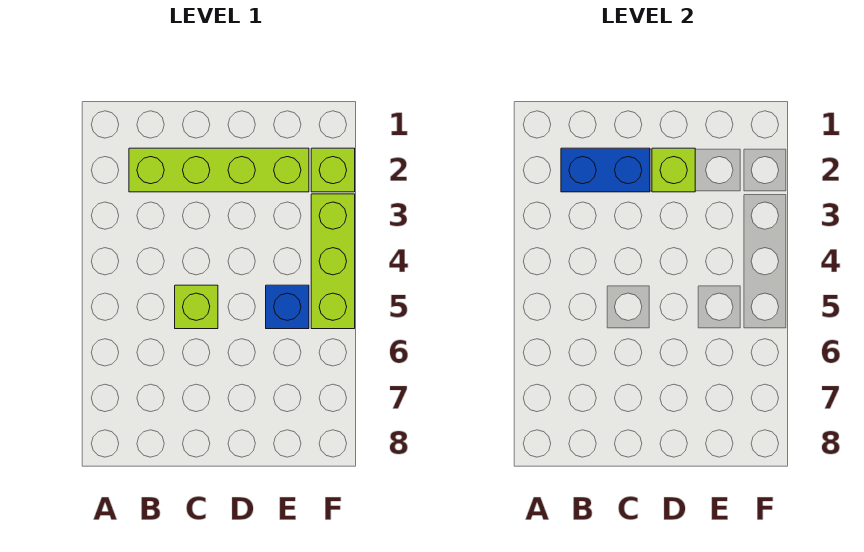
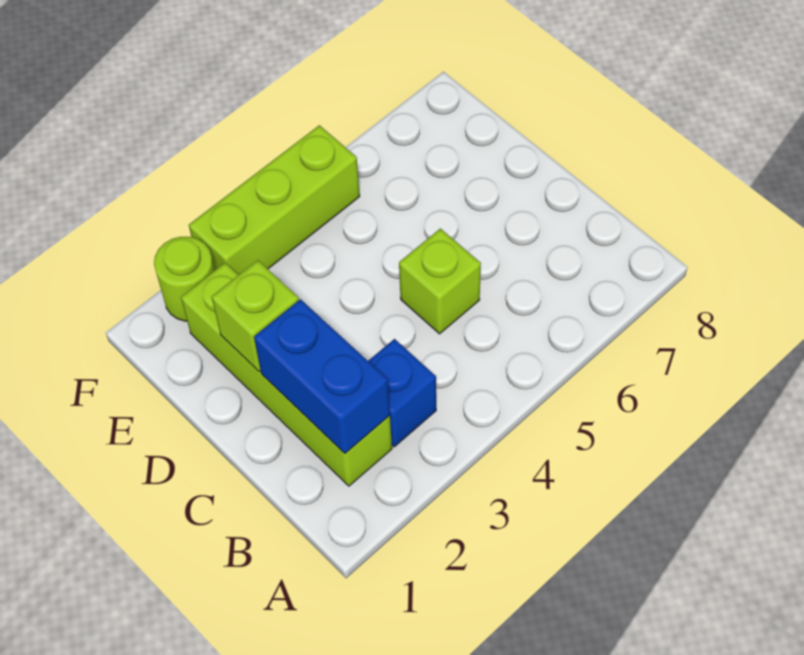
blue 1x1 brick [266,285,309,329] -> blue 1x1 brick moved to [368,339,436,447]
lime 1x1 brick [311,148,355,192] -> lime 1x1 round brick [154,237,215,321]

